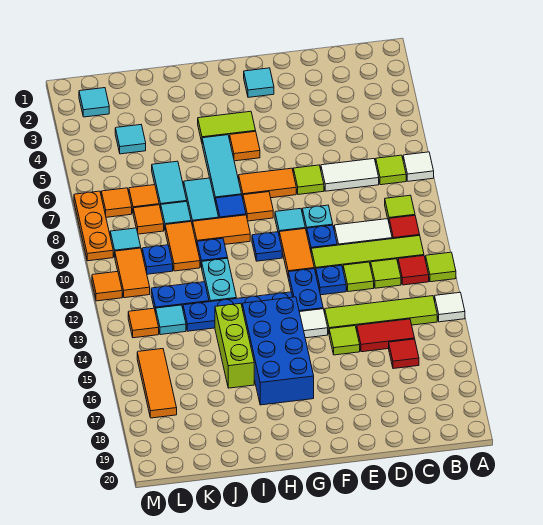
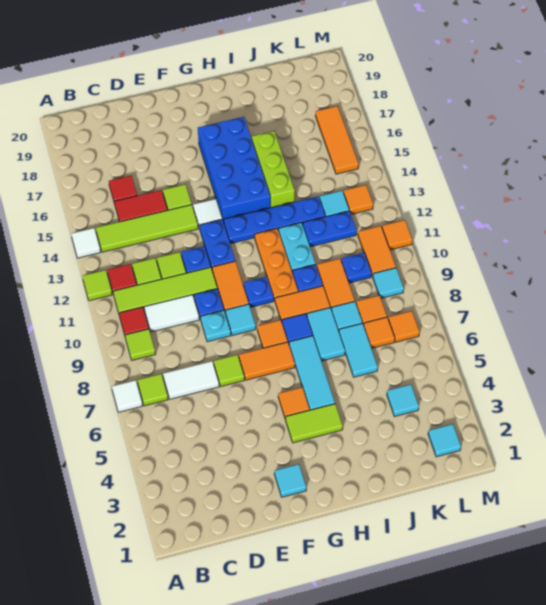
orange 1x3 plate [74,191,113,261] -> orange 1x3 plate moved to [255,229,298,300]

